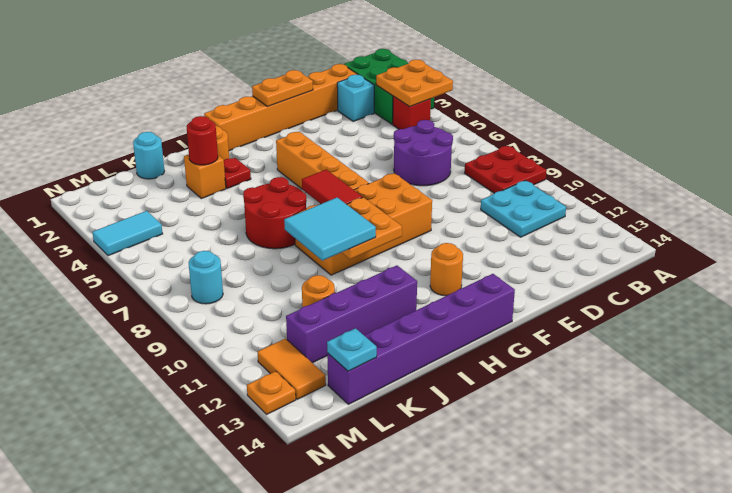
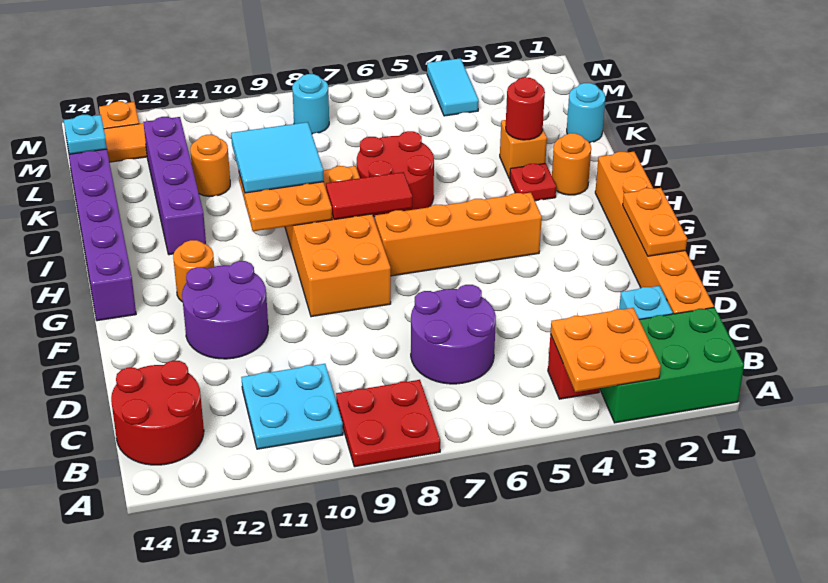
none -> red 2x2 round brick [111,361,204,465]
none -> purple 2x2 round brick [182,261,268,359]

